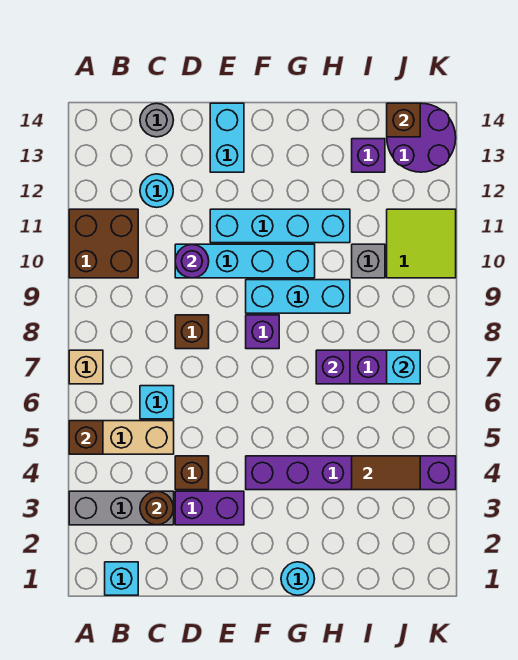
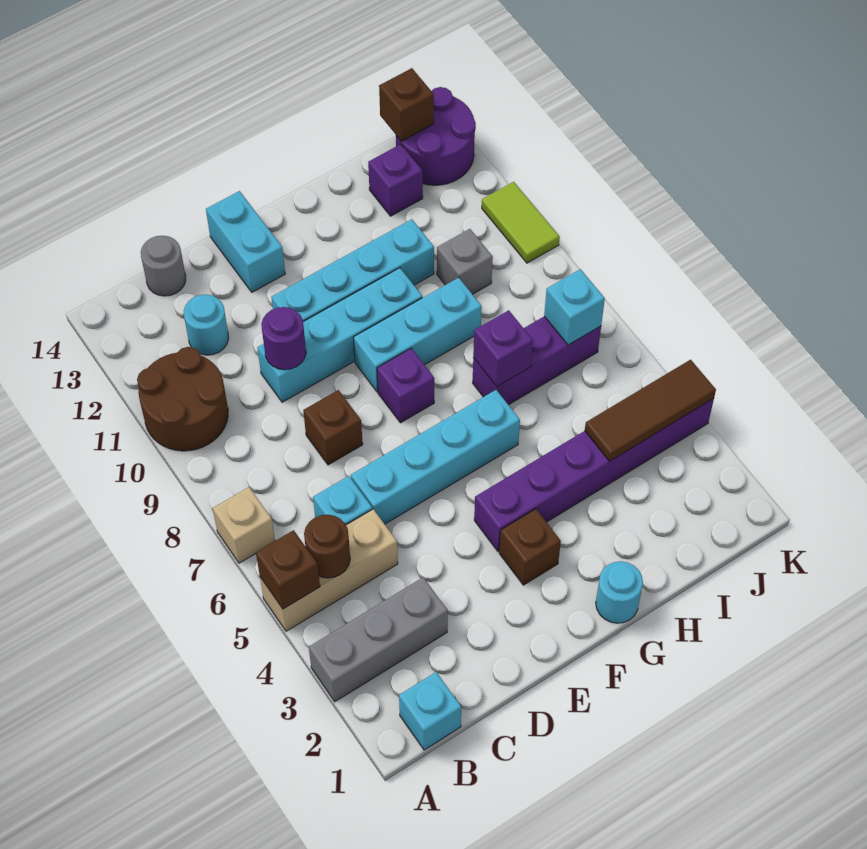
brown 2x2 brick [69,209,138,278] -> brown 2x2 round brick [137,347,228,451]
brown 1x1 round brick [140,491,174,525] -> brown 1x1 round brick moved to [304,515,350,578]
purple 1x2 brick [175,491,244,525] -> none
brown 1x1 brick [175,456,209,490] -> brown 1x1 brick moved to [499,509,561,585]
none -> cyan 1x4 brick [351,390,520,524]
brown 1x2 tile [352,456,420,490] -> brown 1x3 tile [585,360,716,461]
lime 2x2 tile [387,209,456,278] -> lime 1x2 tile [482,182,560,263]

